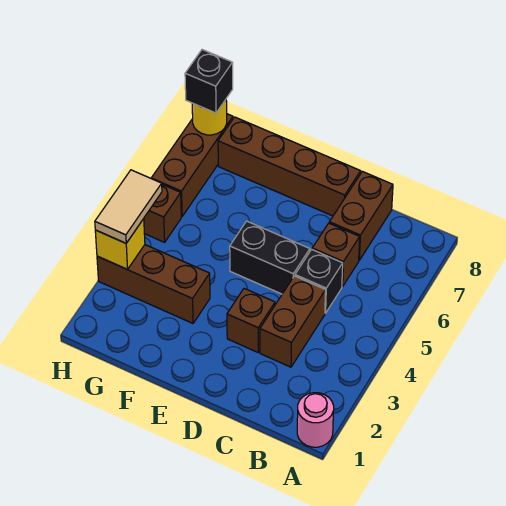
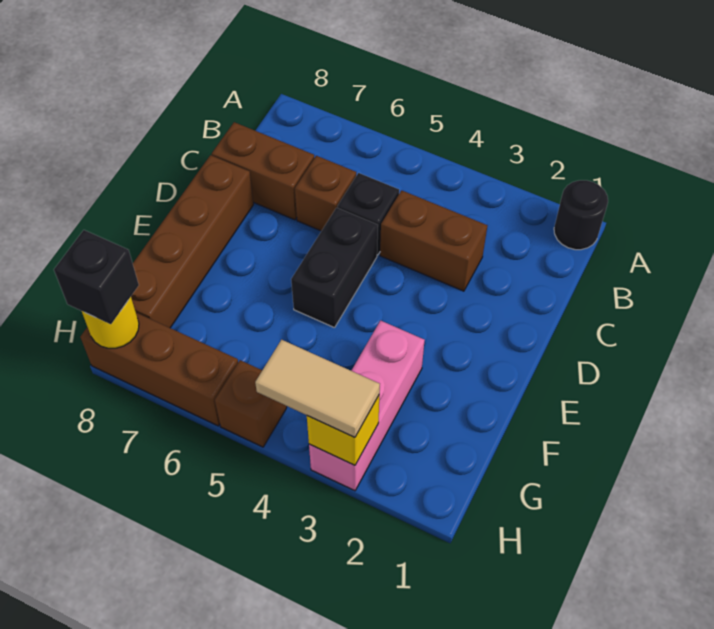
pink 1x1 round brick [297,393,334,447] -> black 1x1 round brick [554,180,608,250]
brown 1x1 brick [227,288,275,352] -> none
brown 1x3 brick [97,245,210,323] -> pink 1x3 brick [309,321,425,491]

